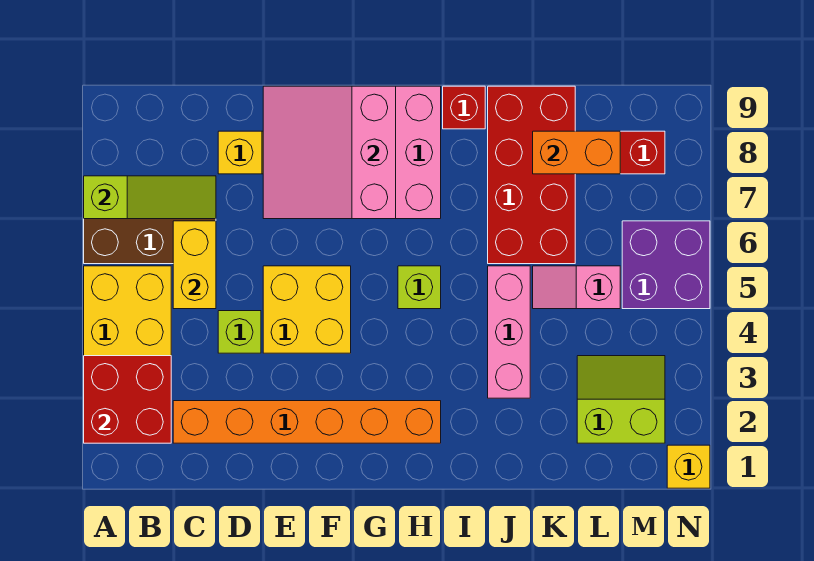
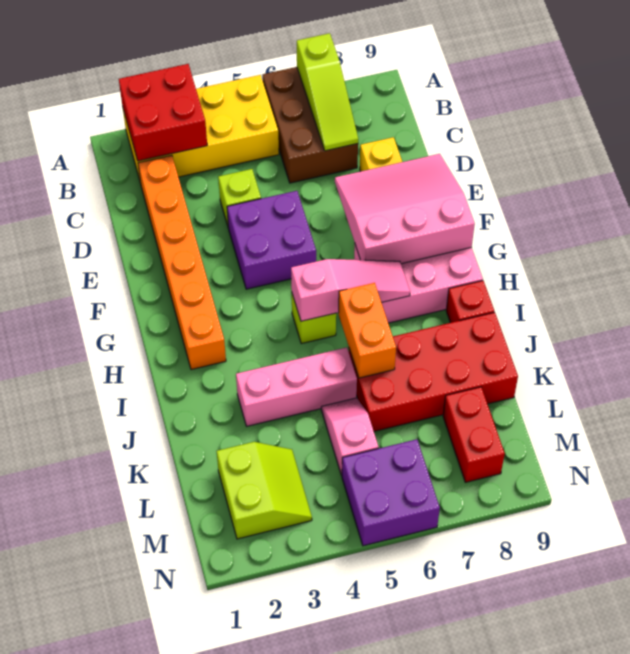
yellow 1x2 brick [173,221,216,309] -> none
yellow 2x2 brick [263,266,351,353] -> purple 2x2 brick [227,191,316,289]
none -> pink 1x3 slope [291,259,410,321]
orange 1x2 brick [533,131,620,174] -> orange 1x2 brick moved to [339,283,396,378]
yellow 1x1 brick [667,445,710,488] -> none

